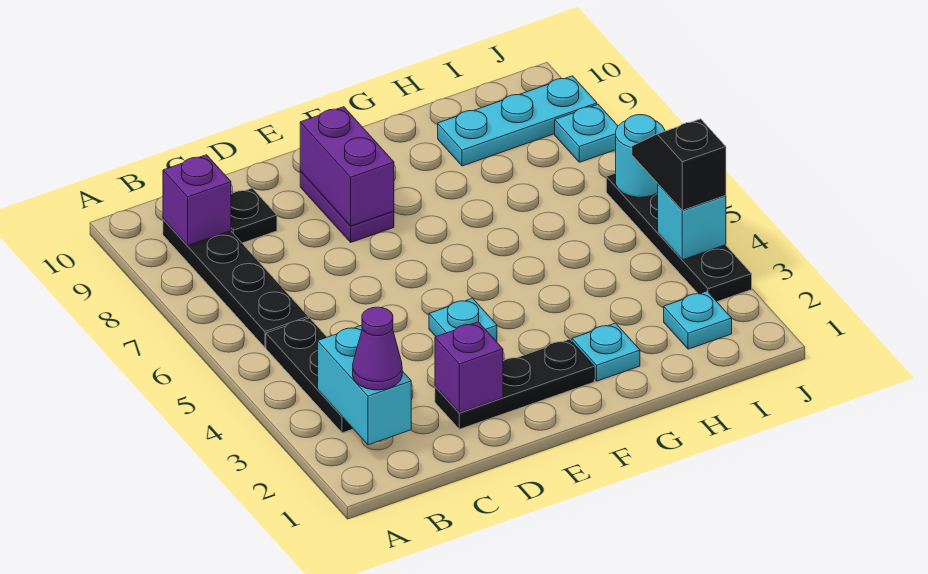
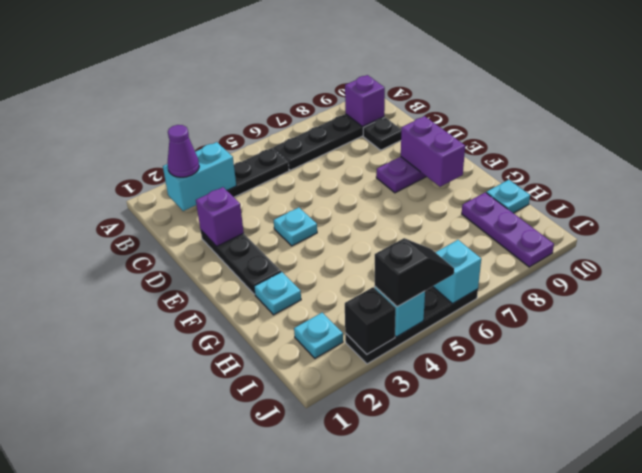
purple 1x2 brick [300,107,394,226] -> purple 1x2 brick turned to [401,116,465,187]
cyan 1x3 plate [438,76,597,166] -> purple 1x3 plate [462,192,554,267]
none -> black 1x1 brick [345,287,396,354]
cyan 1x1 round brick [616,115,665,197] -> cyan 1x1 brick [433,240,481,304]
cyan 1x1 plate [555,104,618,162] -> cyan 1x1 plate moved to [486,180,530,213]

